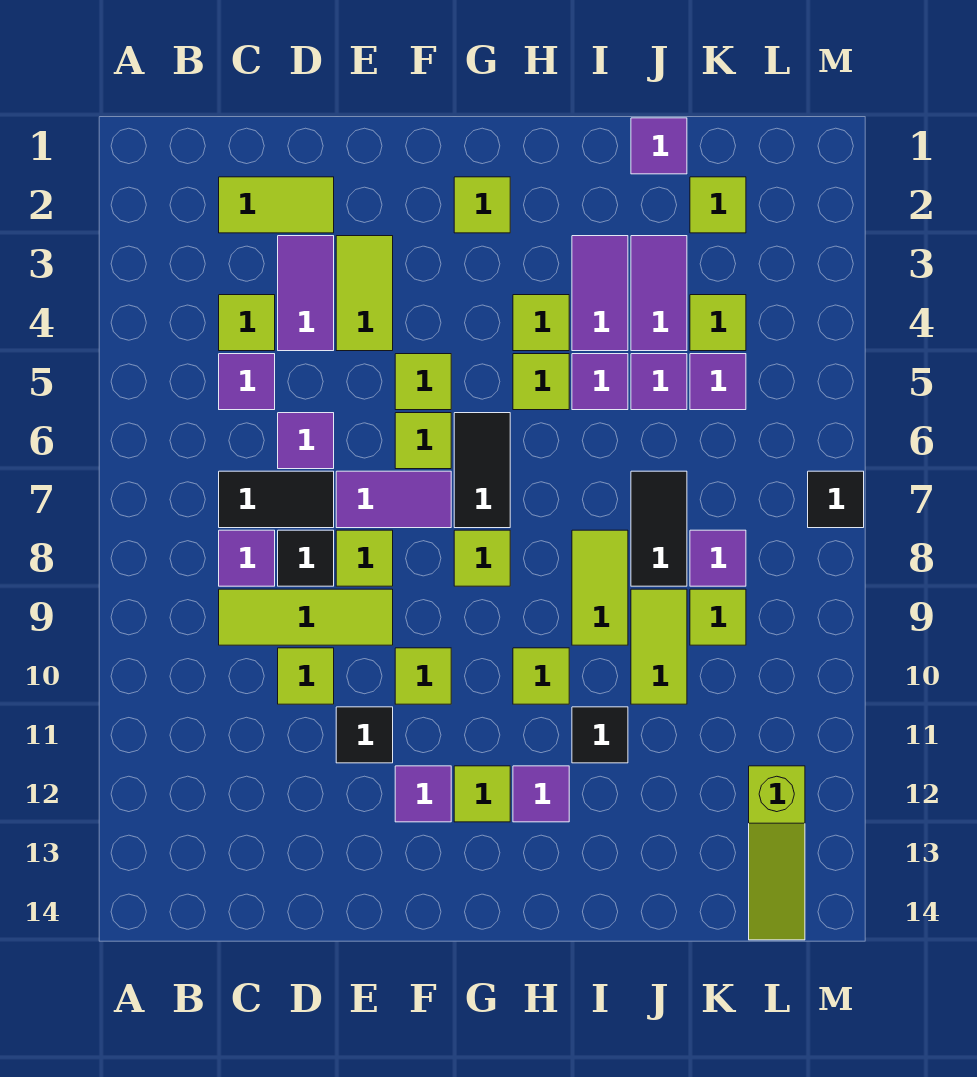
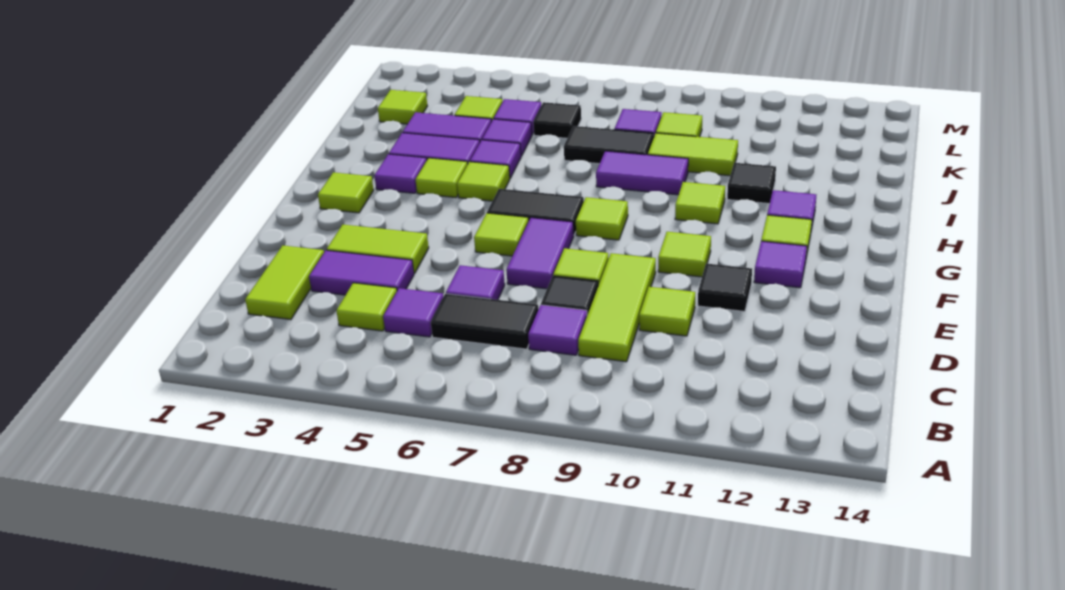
black 1x2 tile [219,471,334,528] -> black 1x2 tile turned to [431,294,538,349]
lime 1x1 tile [395,354,451,410] -> none
lime 1x2 tile [572,530,628,645] -> purple 1x2 tile [596,151,688,195]
purple 1x1 tile [631,118,687,174] -> purple 1x1 tile moved to [374,154,427,193]
lime 1x3 slope [749,766,805,940] -> none
black 1x1 tile [808,471,864,528] -> black 1x1 tile moved to [533,102,581,138]

